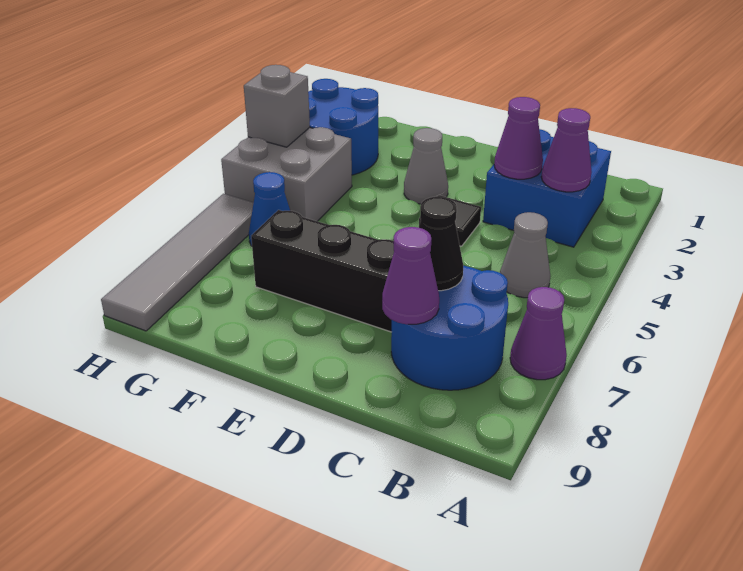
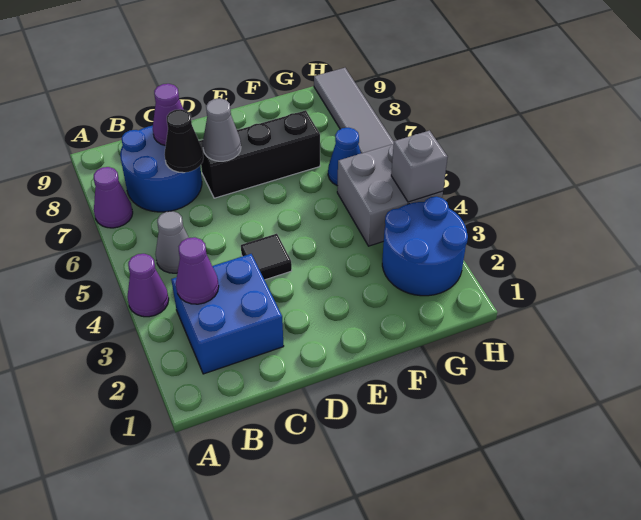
purple 1x1 cone [494,97,543,179] -> purple 1x1 cone moved to [127,254,169,317]
grey 1x1 cone [404,128,448,204] -> grey 1x1 cone moved to [203,98,241,161]

